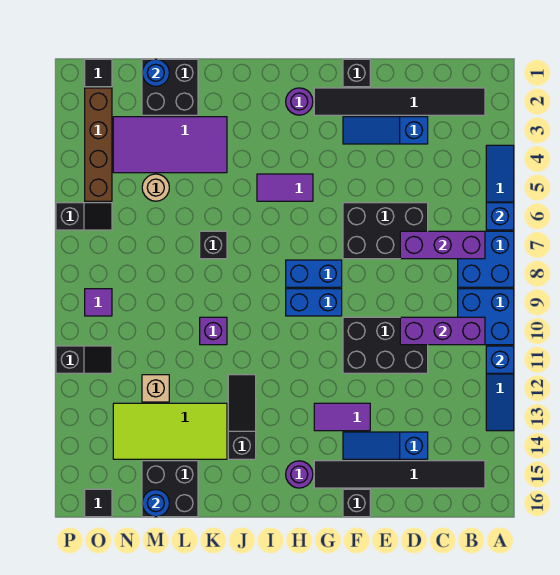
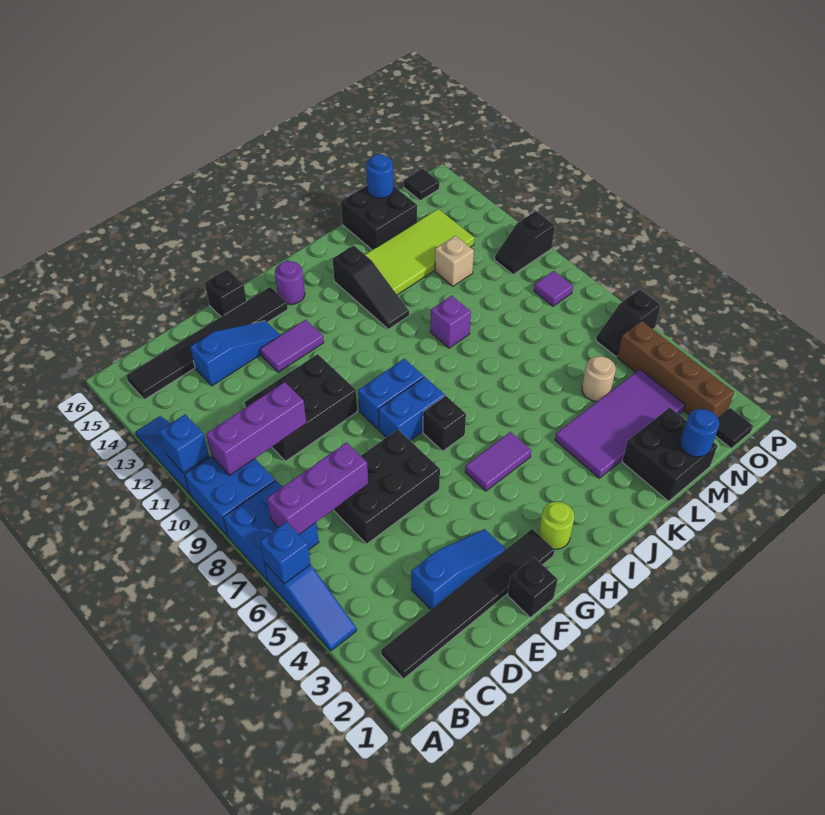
purple 1x1 round brick [286,88,313,115] -> lime 1x1 round brick [539,502,574,549]
black 1x1 brick [200,231,227,259] -> black 1x1 brick moved to [423,396,466,451]

